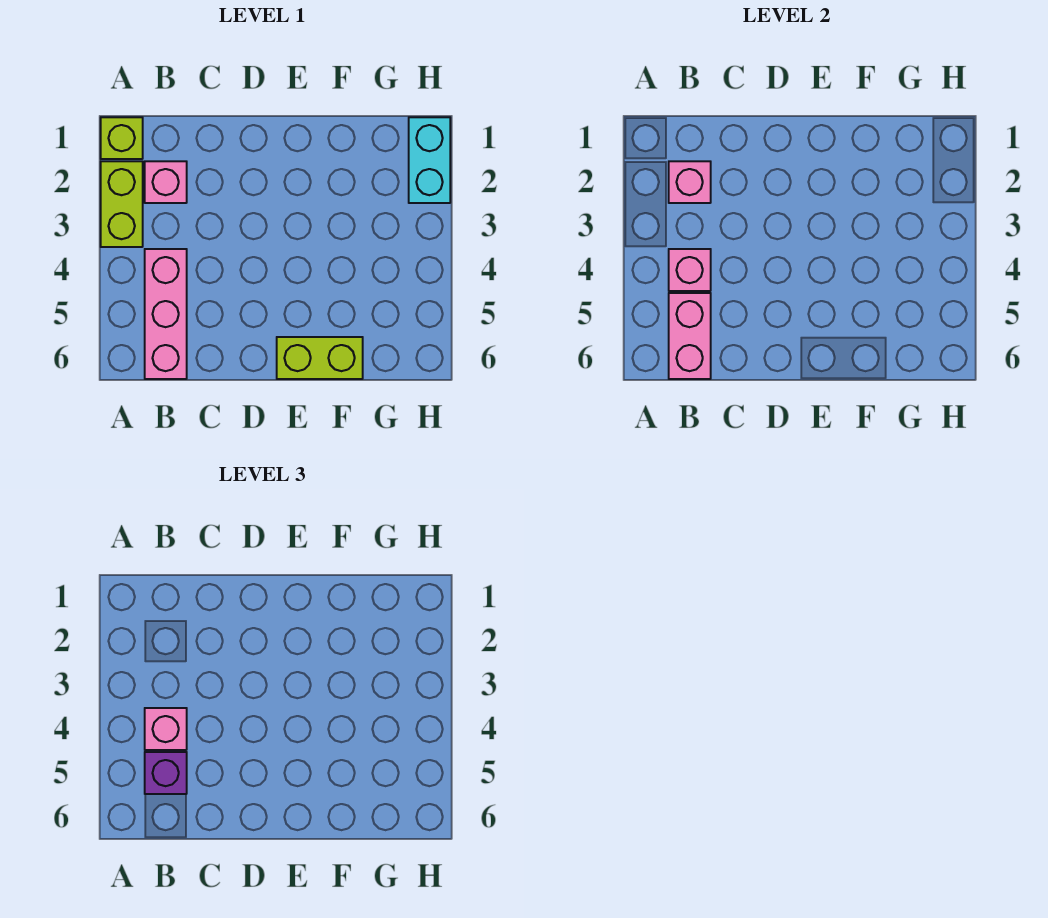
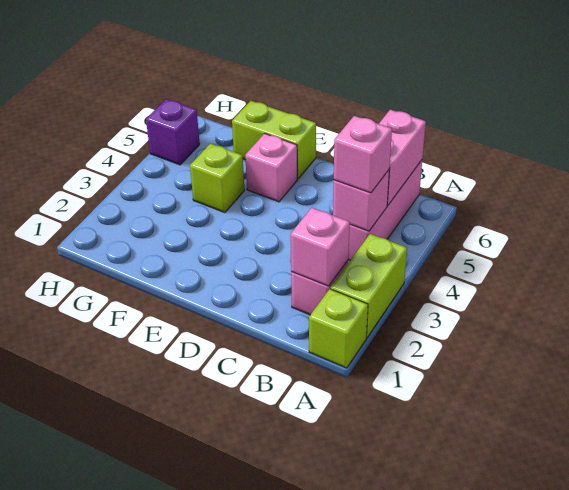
purple 1x1 brick [145,752,187,794] -> purple 1x1 brick moved to [146,99,200,165]
none -> pink 1x1 brick [245,133,297,202]
none -> lime 1x1 brick [190,144,244,212]
cyan 1x2 brick [409,117,450,203] -> none

